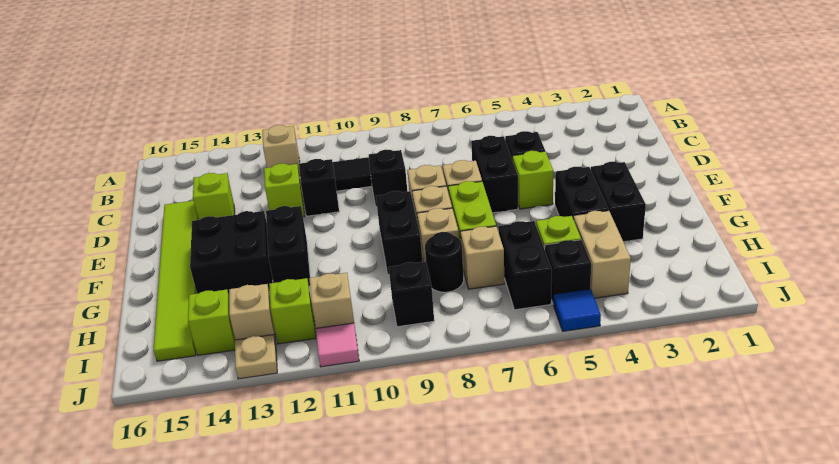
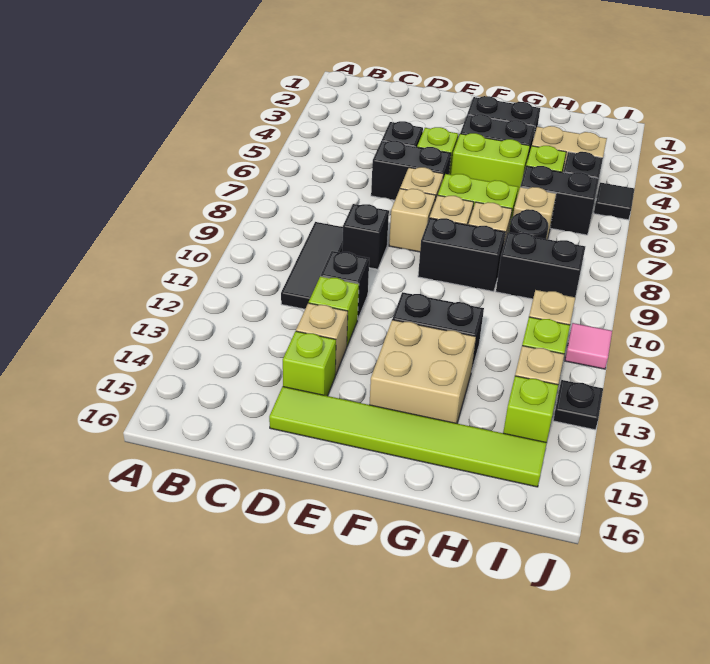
tan 1x1 brick [262,125,300,176] -> tan 1x1 brick moved to [296,303,348,375]
none -> lime 1x2 brick [451,133,530,200]
black 2x2 brick [190,211,273,294] -> tan 2x2 brick [369,320,476,423]
black 1x1 brick [389,262,434,327] -> black 1x2 brick [496,232,585,299]
blue 1x1 tile [553,289,601,331] -> black 1x1 tile [594,183,635,220]
tan 1x1 plate [235,335,277,379] -> black 1x1 plate [553,380,603,430]

